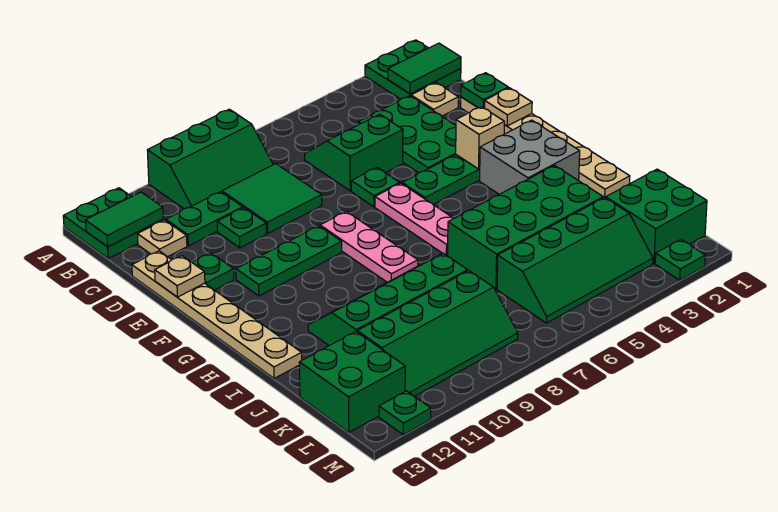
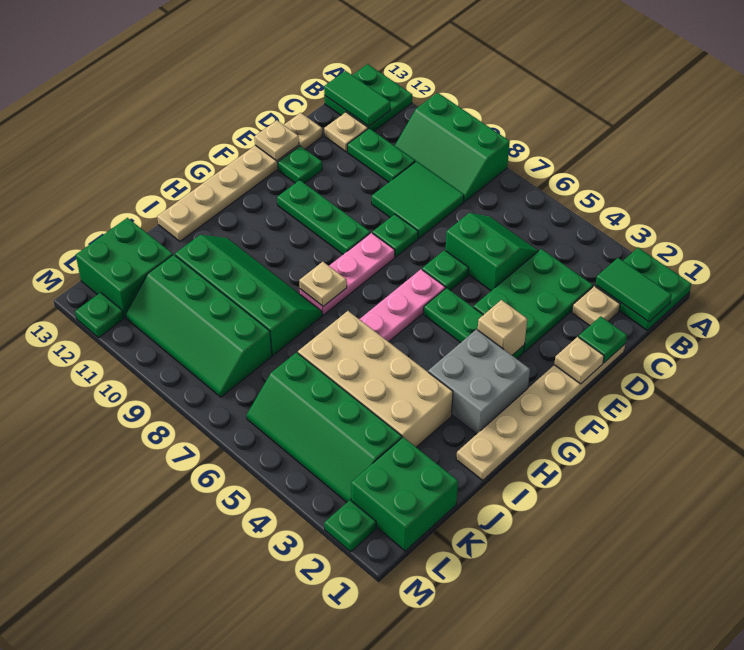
green 1x1 plate [217,208,266,248] -> green 1x1 plate moved to [372,214,418,257]
none -> tan 1x1 plate [299,262,347,306]
green 2x4 brick [448,165,603,289] -> tan 2x4 brick [298,311,453,447]

